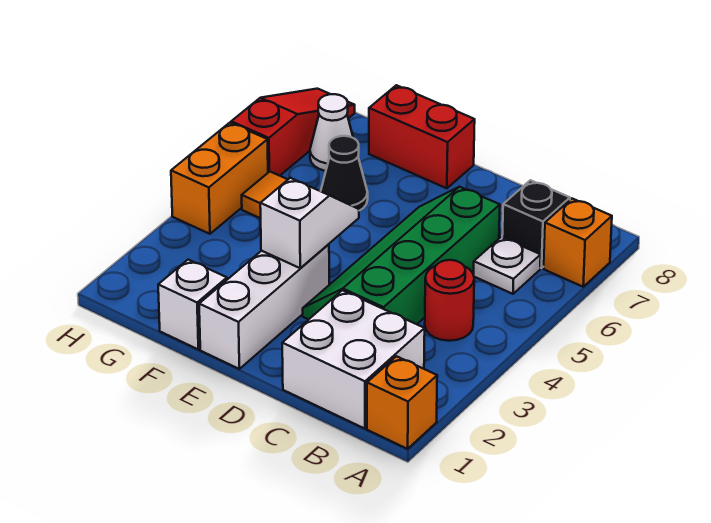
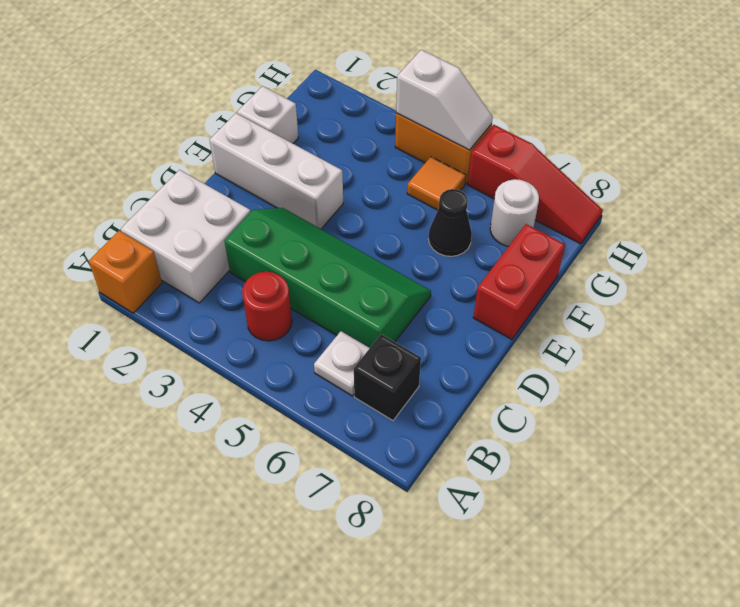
orange 1x1 brick [544,199,612,287] -> none
white 1x2 slope [260,178,359,268] -> white 1x2 slope moved to [396,50,493,150]
white 1x1 cone [310,94,353,171] -> white 1x1 round brick [490,179,539,246]

